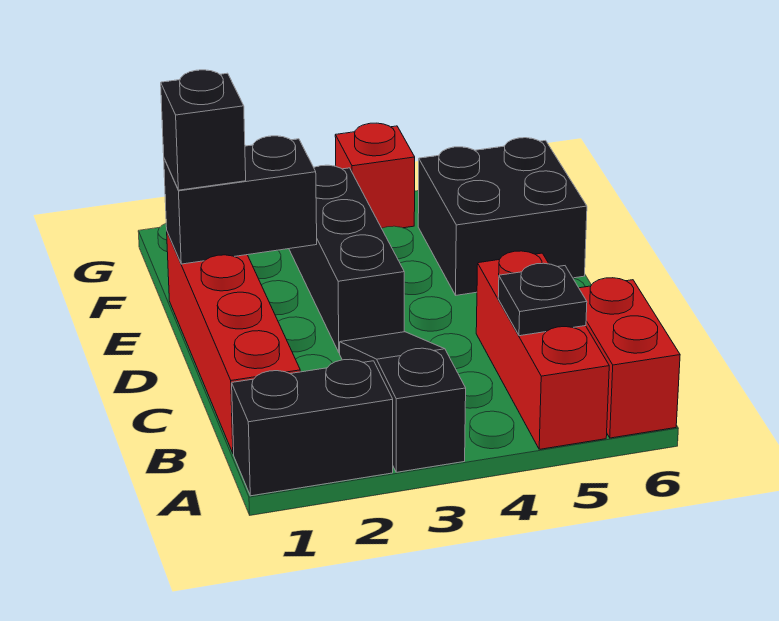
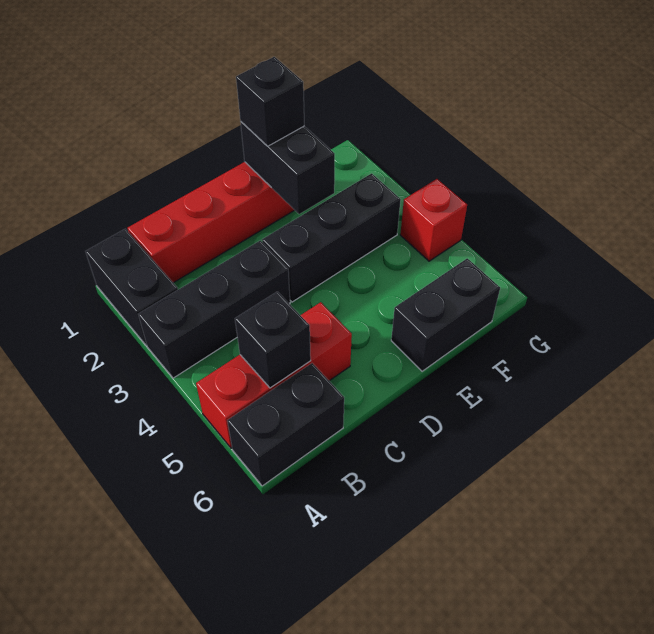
black 1x3 slope [340,332,466,472] -> black 1x3 brick [138,241,290,378]
red 1x2 brick [579,278,680,438] -> black 1x2 brick [227,363,344,486]
black 1x1 plate [498,263,587,336] -> black 1x1 brick [235,292,311,388]
black 2x2 brick [418,138,587,295] -> black 1x2 brick [391,258,500,371]

